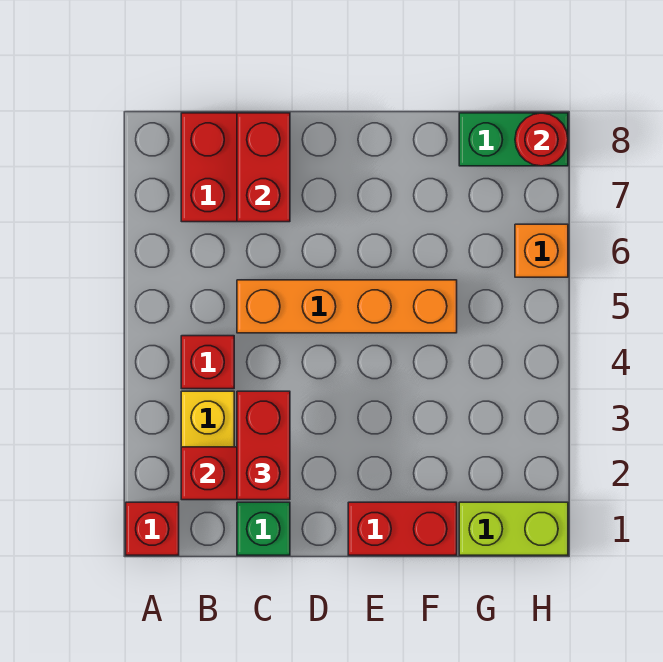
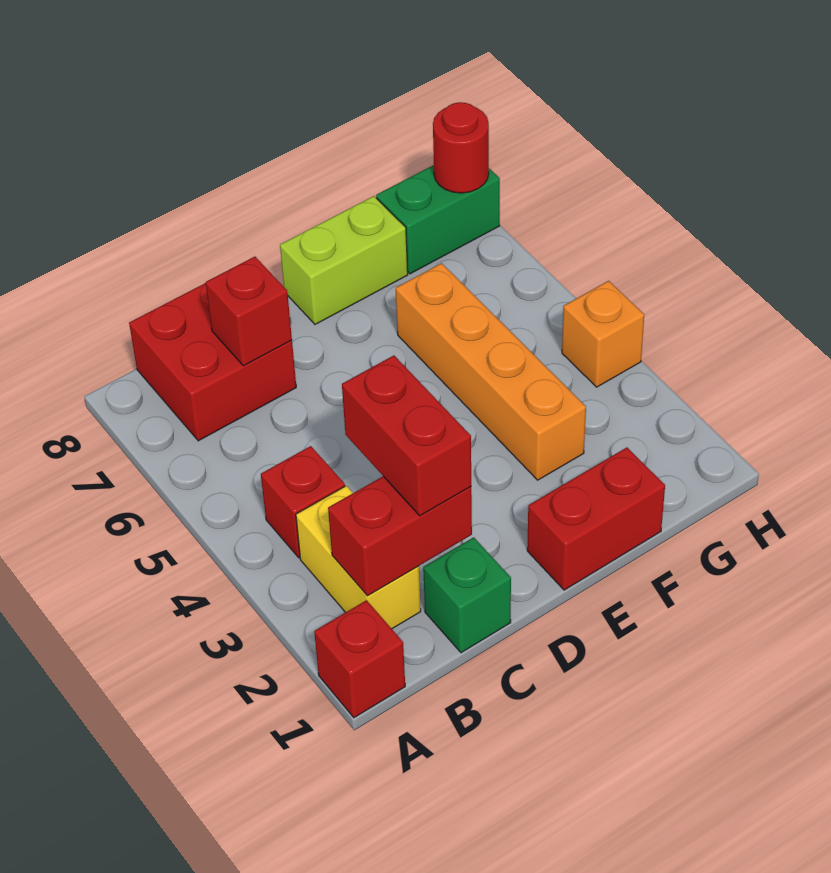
orange 1x4 brick [237,280,457,333] -> orange 1x4 brick turned to [396,263,586,480]
red 1x2 brick [237,113,290,222] -> red 1x1 brick [206,257,292,366]
lime 1x2 brick [459,502,568,555] -> lime 1x2 brick moved to [280,196,408,324]
orange 1x1 brick [515,224,568,277] -> orange 1x1 brick moved to [562,281,644,387]

